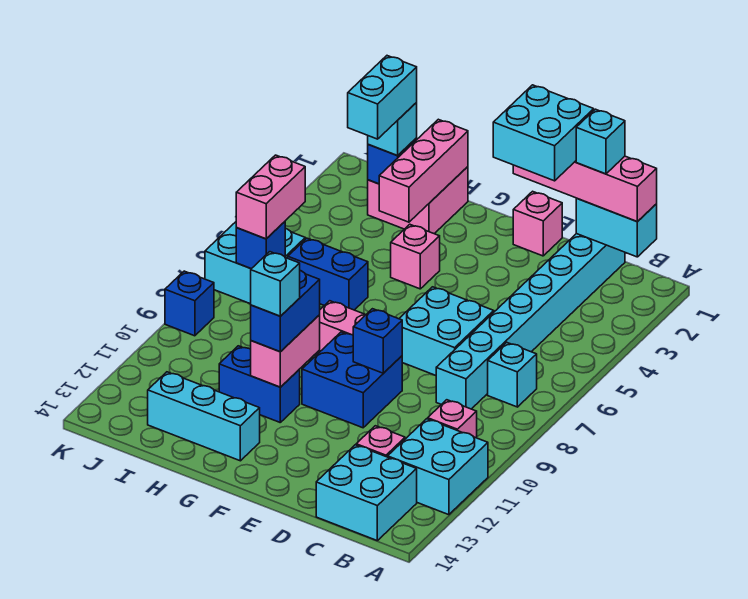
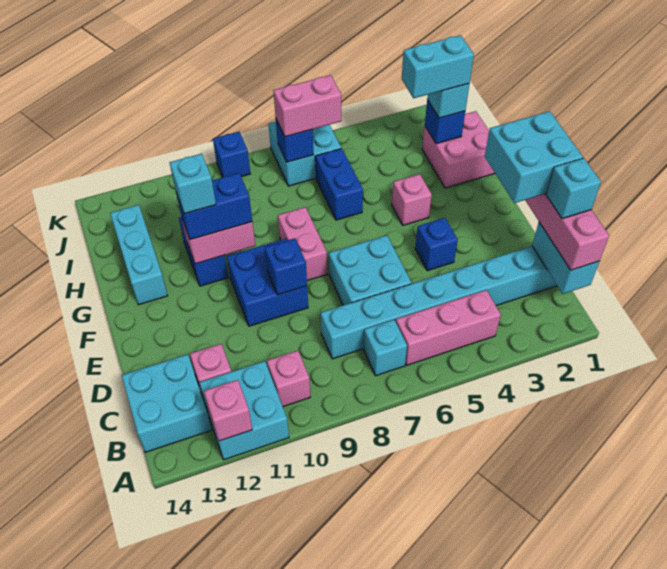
pink 1x1 brick [513,191,562,256] -> pink 1x1 brick moved to [204,380,252,441]
none -> blue 1x1 brick [415,218,458,271]
pink 1x3 brick [379,119,468,222] -> pink 1x3 brick moved to [396,290,501,365]

